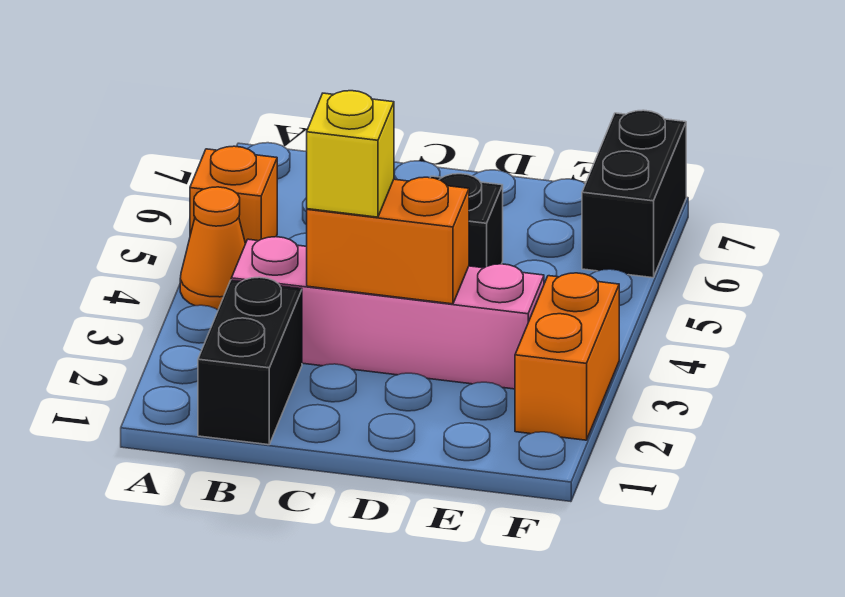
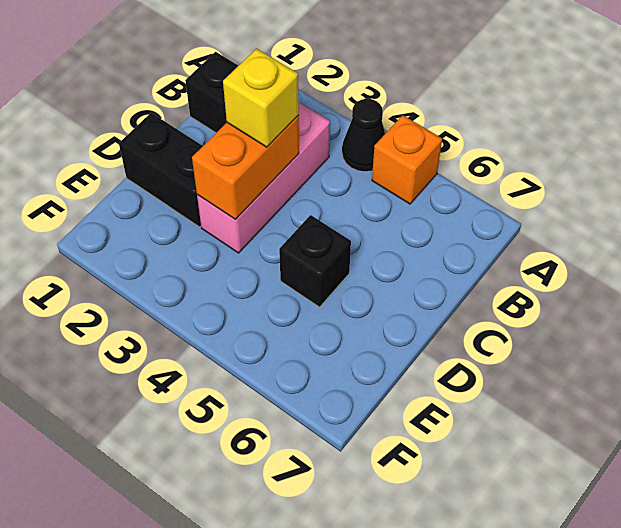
orange 1x1 cone [180,187,245,310] -> black 1x1 cone [342,99,385,172]
pink 1x4 brick [231,237,544,389] -> pink 1x3 brick [197,103,330,253]
orange 1x2 brick [515,273,619,440] -> none
black 1x2 brick [582,110,686,278] -> black 1x2 brick moved to [119,113,203,227]

